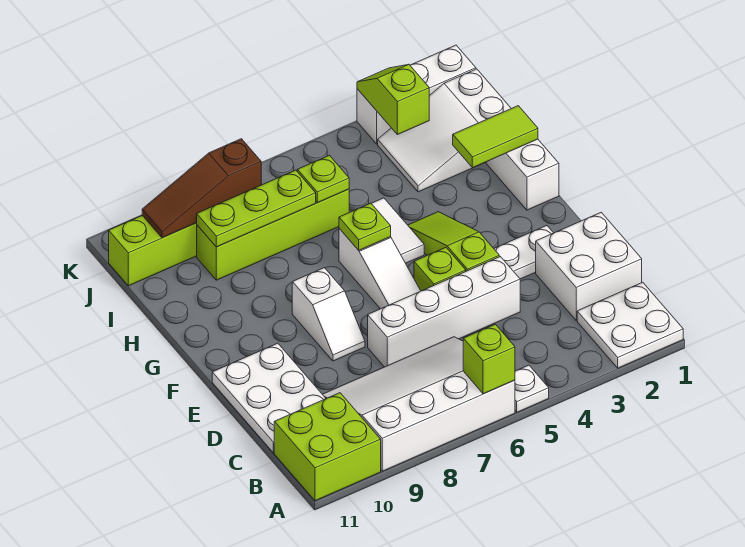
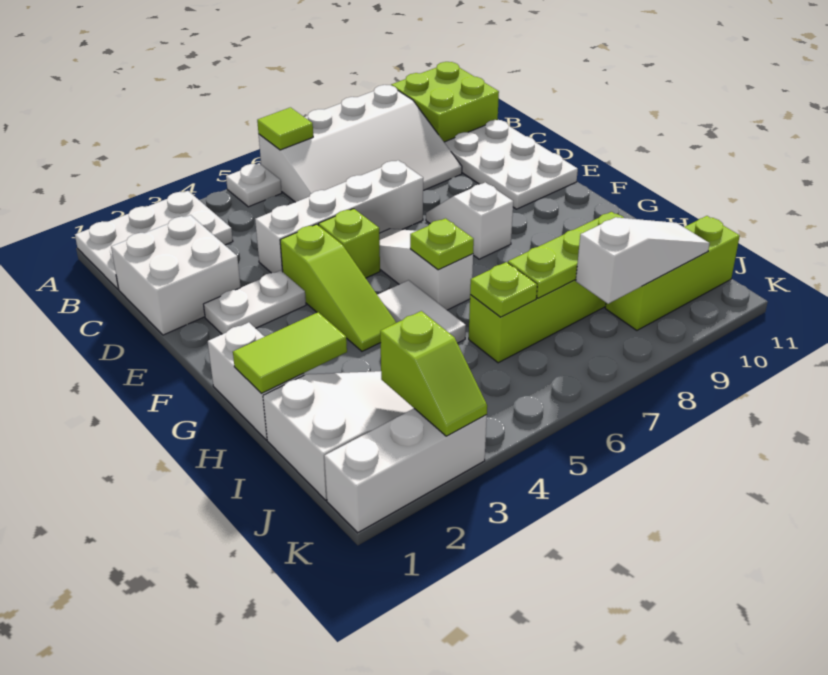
white 2x2 plate [577,282,683,368] -> white 2x3 plate [75,191,233,289]
lime 1x1 brick [463,324,515,394] -> lime 1x1 tile [257,107,313,150]
brown 1x3 slope [142,139,261,238] -> white 1x3 slope [576,217,710,304]

